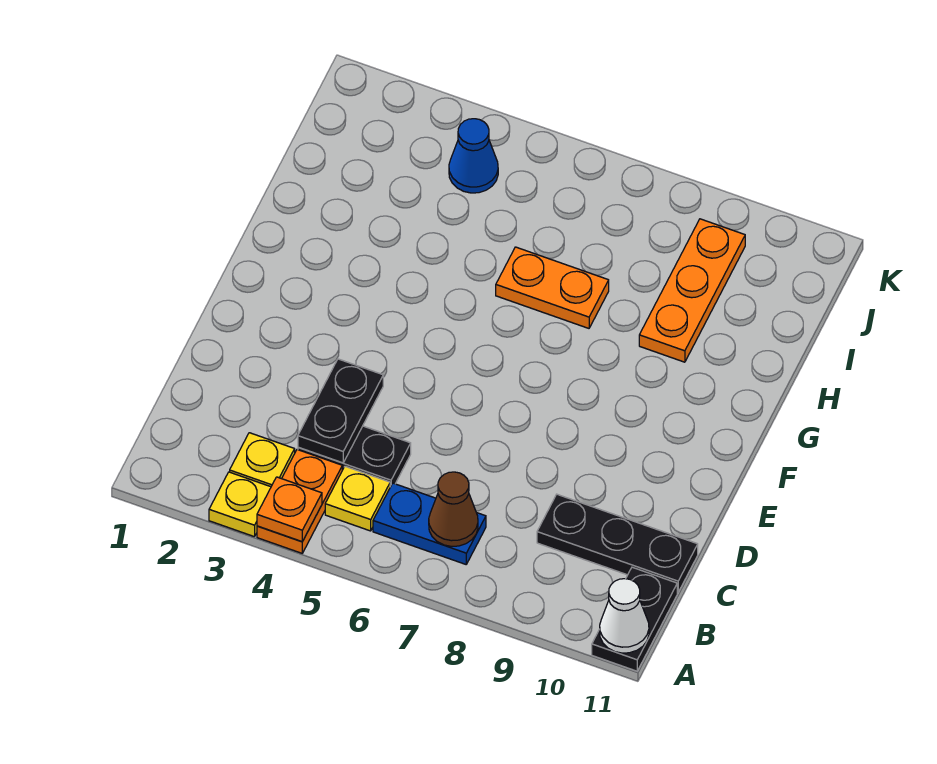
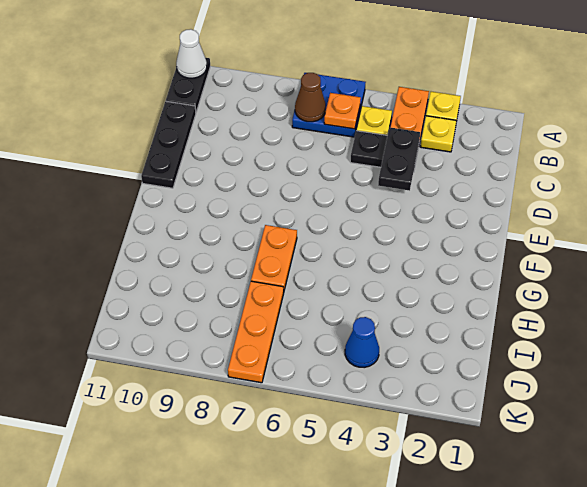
orange 1x1 plate [257,477,322,542] -> orange 1x1 plate moved to [324,93,361,129]
blue 1x2 plate [373,483,486,564] -> blue 2x2 plate [292,73,366,137]
black 1x3 plate [537,494,698,592] -> black 1x3 plate turned to [141,101,196,188]
orange 1x2 plate [496,247,609,328] -> orange 1x2 plate turned to [251,225,297,290]
orange 1x3 plate [639,219,745,362] -> orange 1x3 plate moved to [228,281,284,383]

